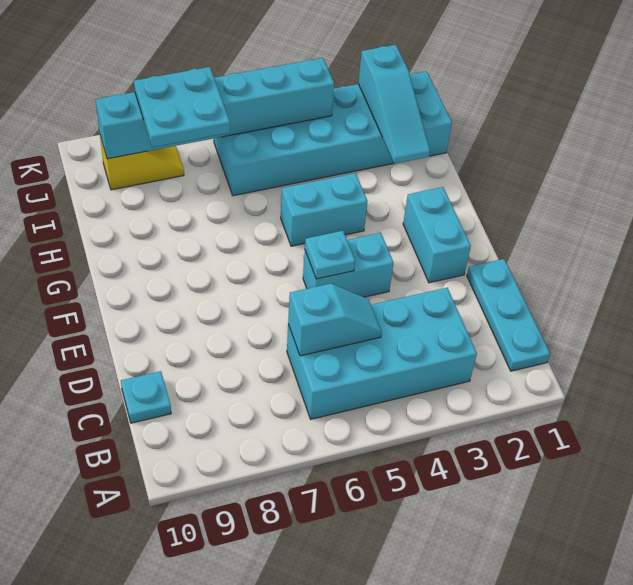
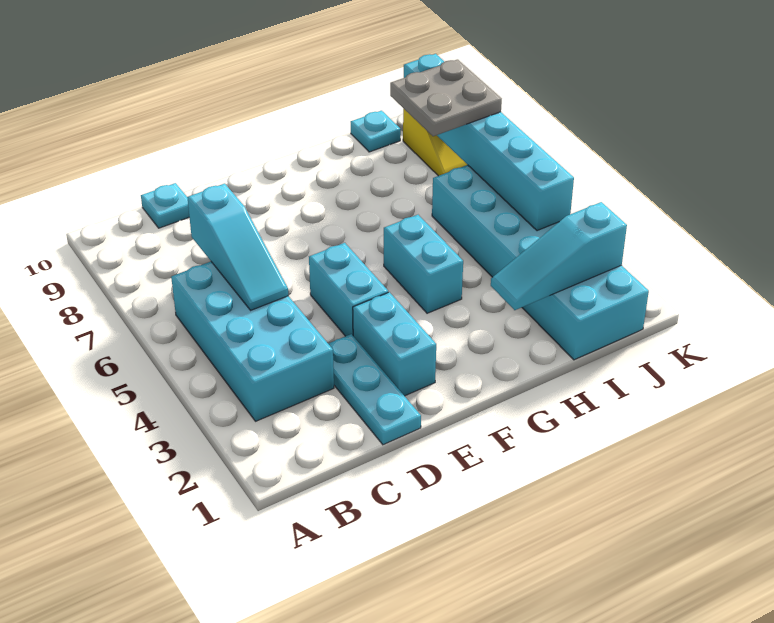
cyan 1x3 plate [467,259,550,371] -> cyan 1x3 plate turned to [328,334,421,445]
cyan 1x2 slope [288,284,382,356] -> cyan 1x3 slope [187,184,288,310]
cyan 1x2 brick [403,187,471,283] -> cyan 1x2 brick turned to [353,292,436,396]
cyan 1x1 plate [305,231,355,279] -> cyan 1x1 plate moved to [351,111,401,152]
cyan 2x2 plate [134,67,230,148] -> grey 2x2 plate [390,60,502,136]

